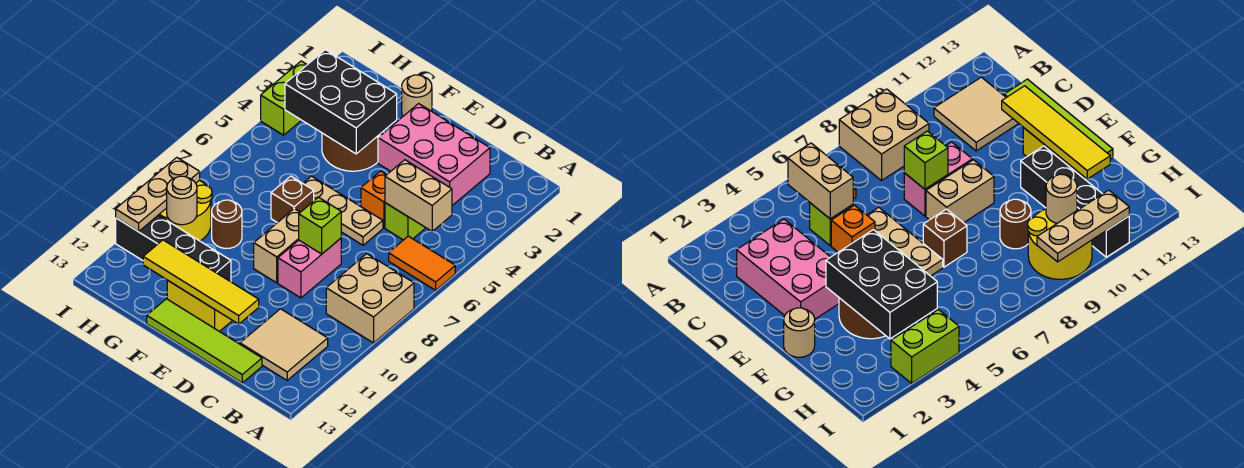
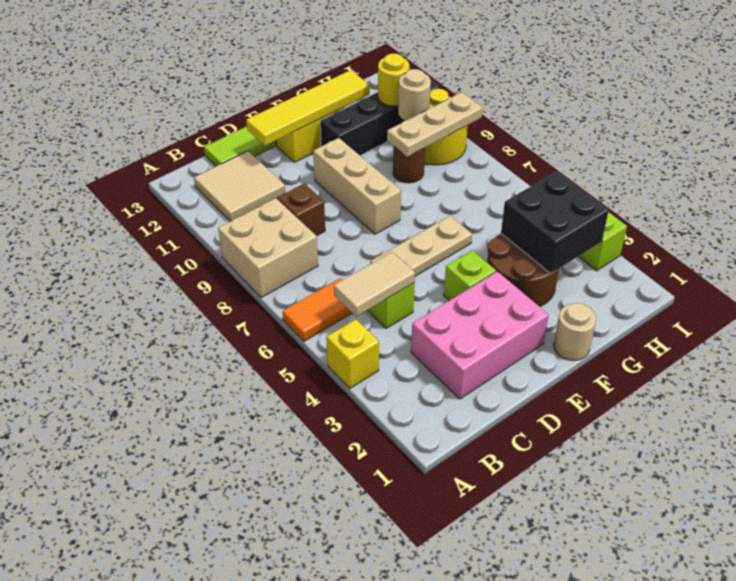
none -> yellow 1x1 brick [326,319,379,388]
tan 1x2 brick [385,160,452,231] -> tan 1x2 tile [334,252,415,316]
orange 1x1 brick [361,171,386,228] -> none
pink 1x2 brick [278,238,341,298] -> none
lime 1x1 brick [299,197,341,254] -> lime 1x1 brick moved to [444,250,496,300]
tan 1x2 brick [254,209,300,283] -> tan 1x3 brick [313,138,401,234]
black 2x3 brick [285,50,397,154] -> black 2x2 brick [501,172,609,273]
brown 1x1 brick [271,176,314,223] -> brown 1x1 brick moved to [277,183,325,236]
none -> yellow 1x1 round brick [378,54,409,106]
tan 1x3 plate [116,157,200,232] -> tan 1x3 plate turned to [387,92,483,157]

